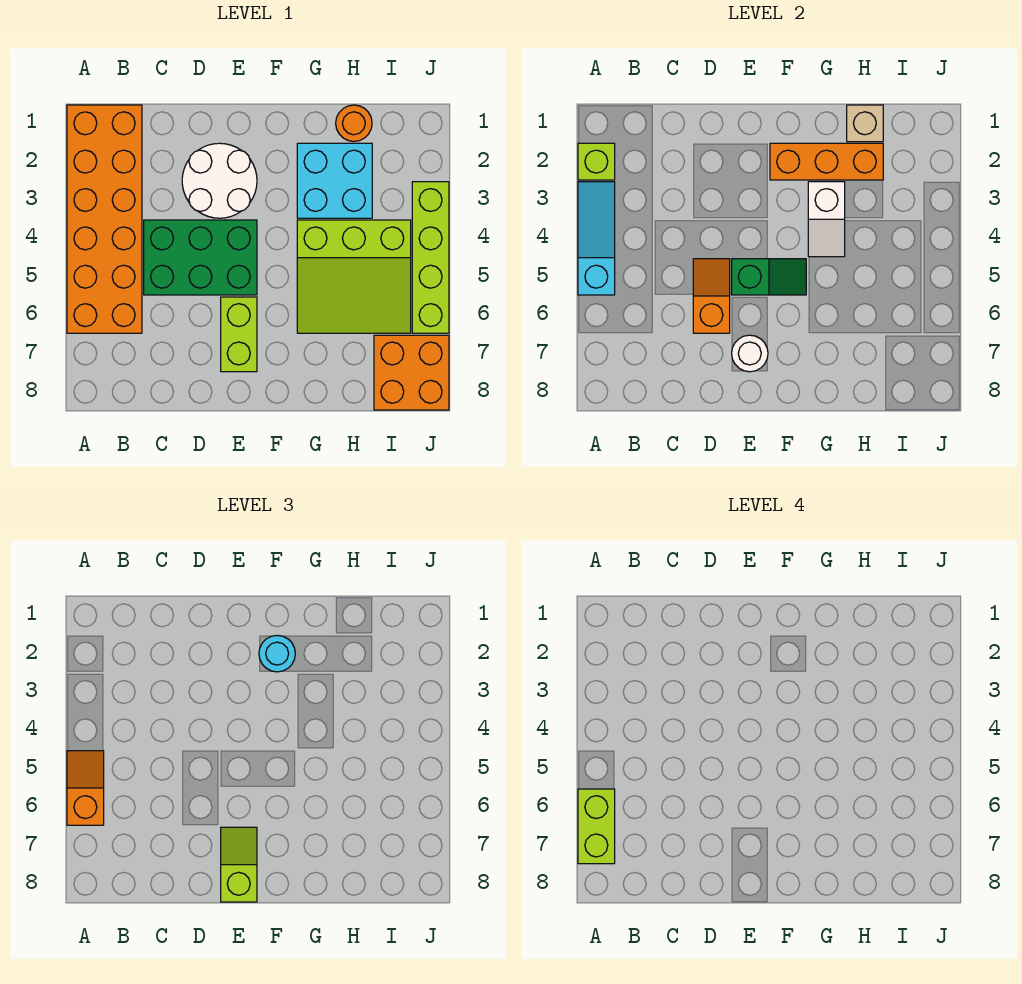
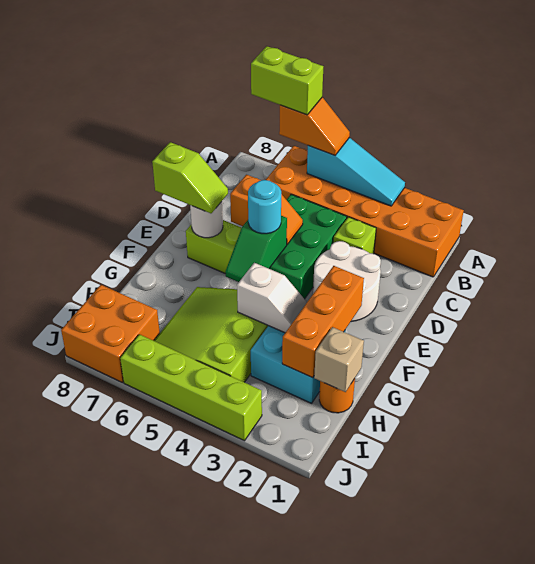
lime 1x1 brick [578,143,615,180] -> lime 1x1 brick moved to [334,217,376,254]
cyan 1x1 round brick [259,635,295,672] -> cyan 1x1 round brick moved to [248,180,281,234]
white 1x2 slope [808,182,845,257] -> white 1x2 slope turned to [237,263,307,333]

